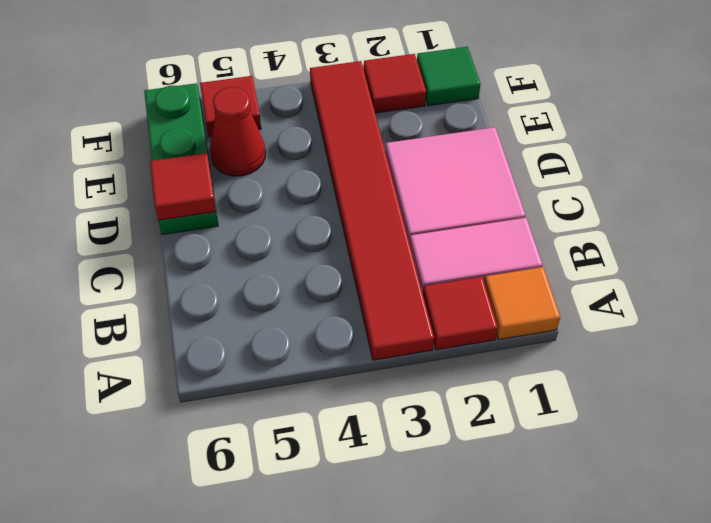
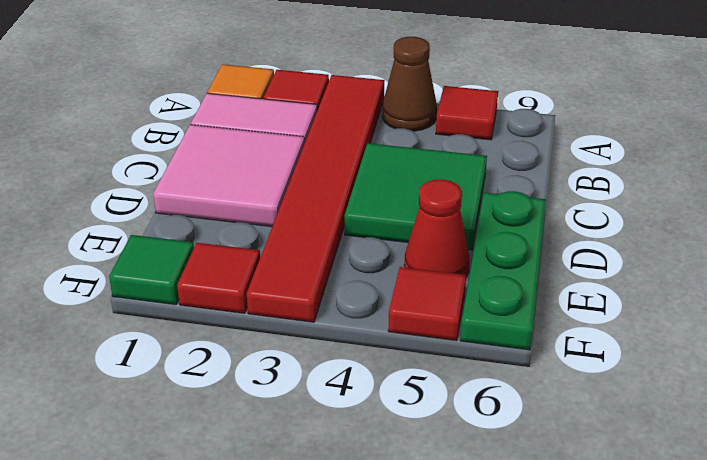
none -> brown 1x1 cone [382,37,437,131]
none -> green 2x2 tile [345,143,487,250]
red 1x1 tile [150,153,216,221] -> red 1x1 tile moved to [436,86,498,140]

